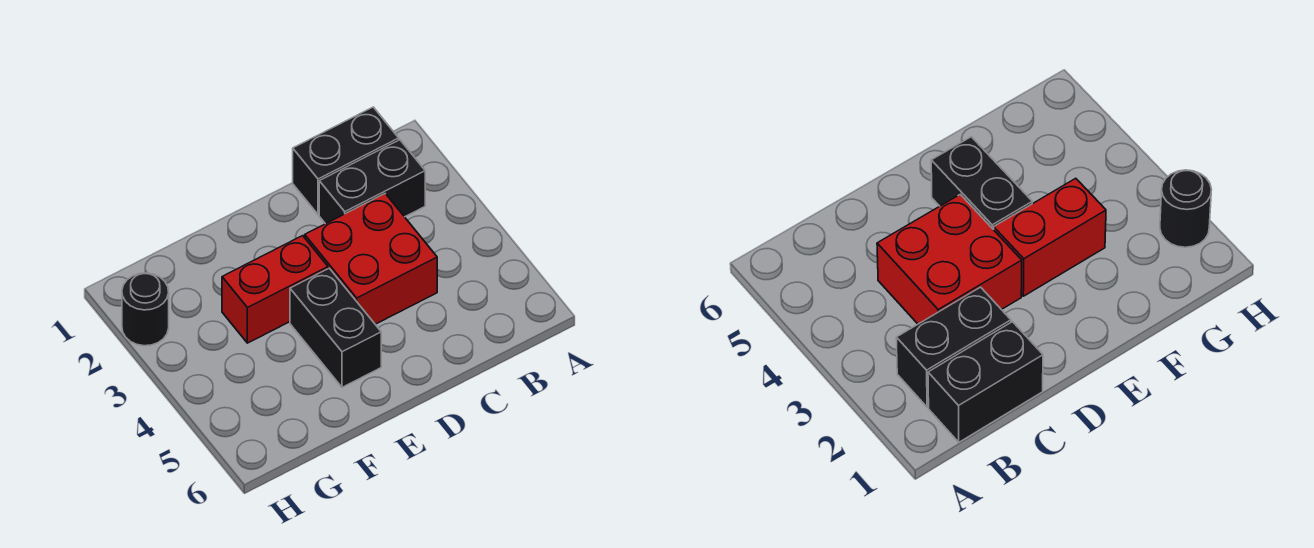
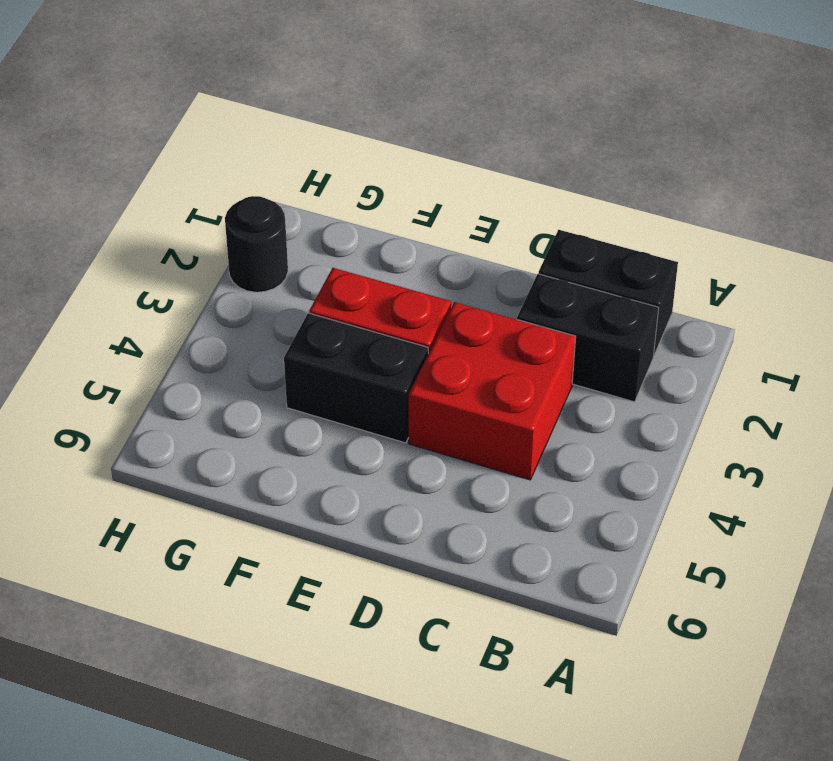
black 1x2 brick [290,268,381,387] -> black 1x2 brick turned to [284,313,428,443]

